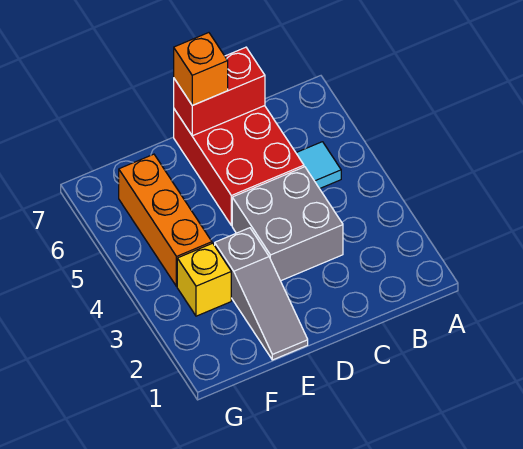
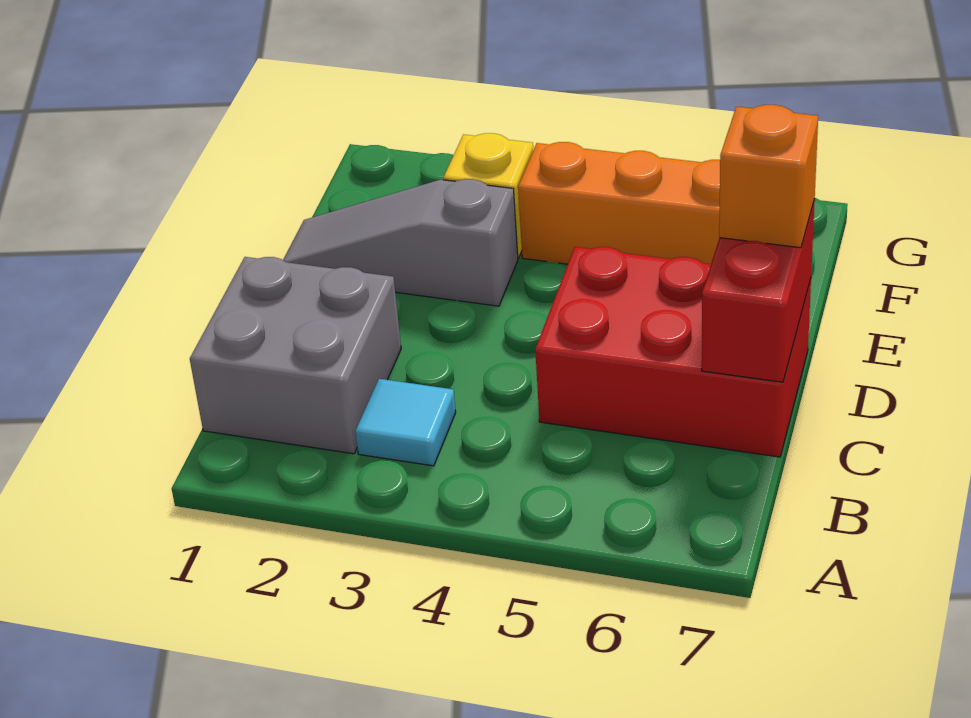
cyan 1x1 tile [296,142,341,189] -> cyan 1x1 tile moved to [355,379,456,466]
grey 2x2 brick [232,167,343,281] -> grey 2x2 brick moved to [190,257,401,454]

